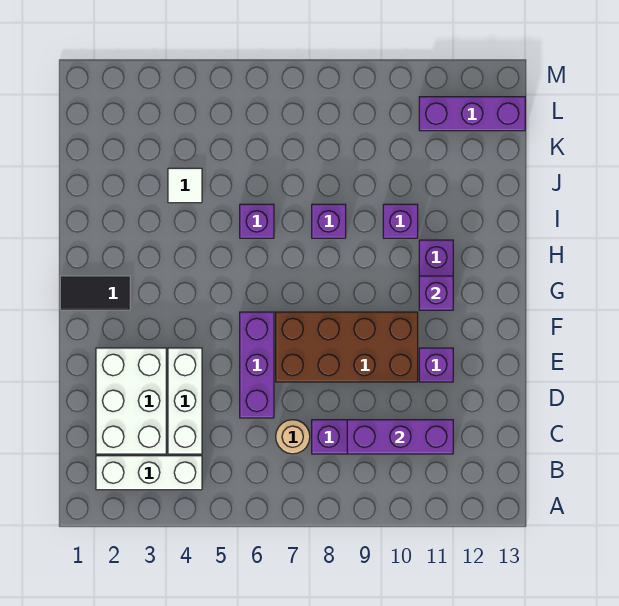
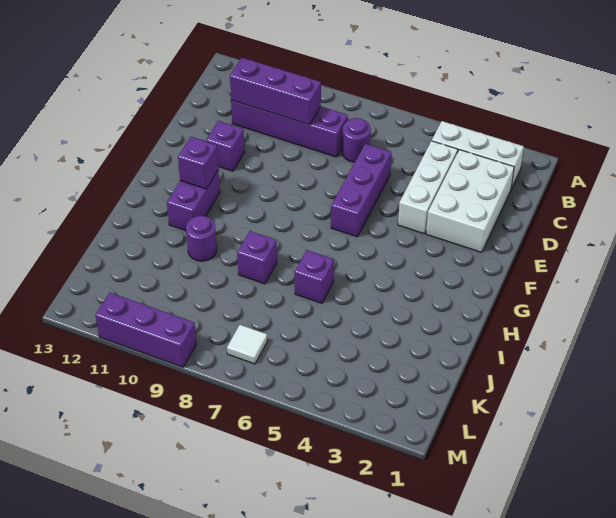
tan 1x1 round brick [276,420,310,454] -> purple 1x1 round brick [342,118,371,162]
brown 2x4 brick [276,312,418,382] -> none
black 1x2 tile [60,276,130,310] -> none
purple 1x1 brick [383,204,418,238] -> purple 1x1 round brick [186,216,217,261]
white 1x1 tile [168,168,202,203] -> white 1x1 tile moved to [227,325,268,364]
purple 1x3 brick [419,97,525,131] -> purple 1x3 brick moved to [95,293,196,367]

